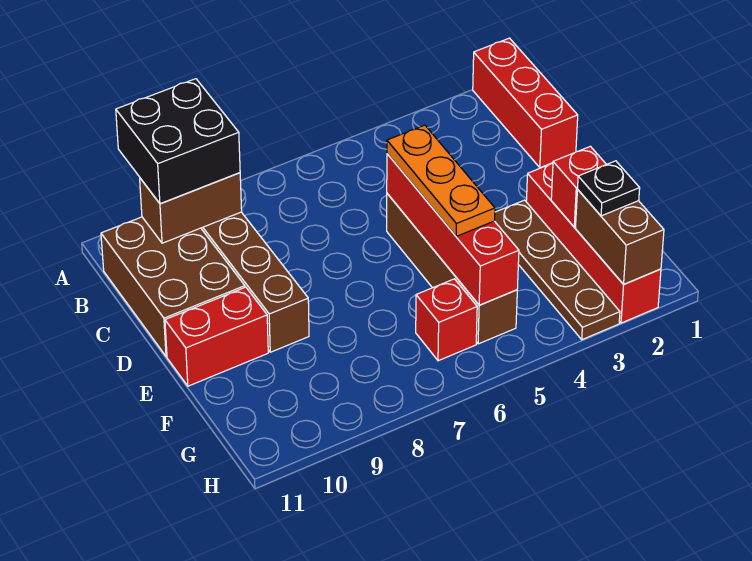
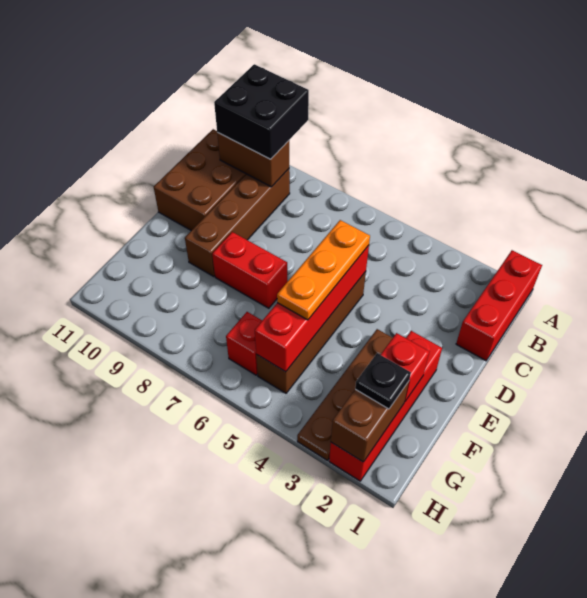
red 1x2 brick [165,287,268,386] -> red 1x2 brick moved to [212,232,288,308]

